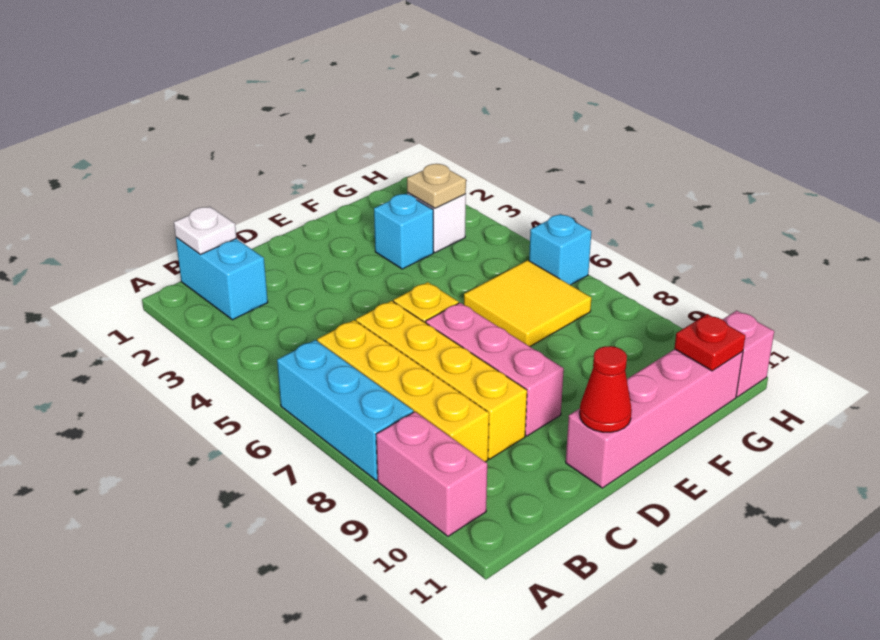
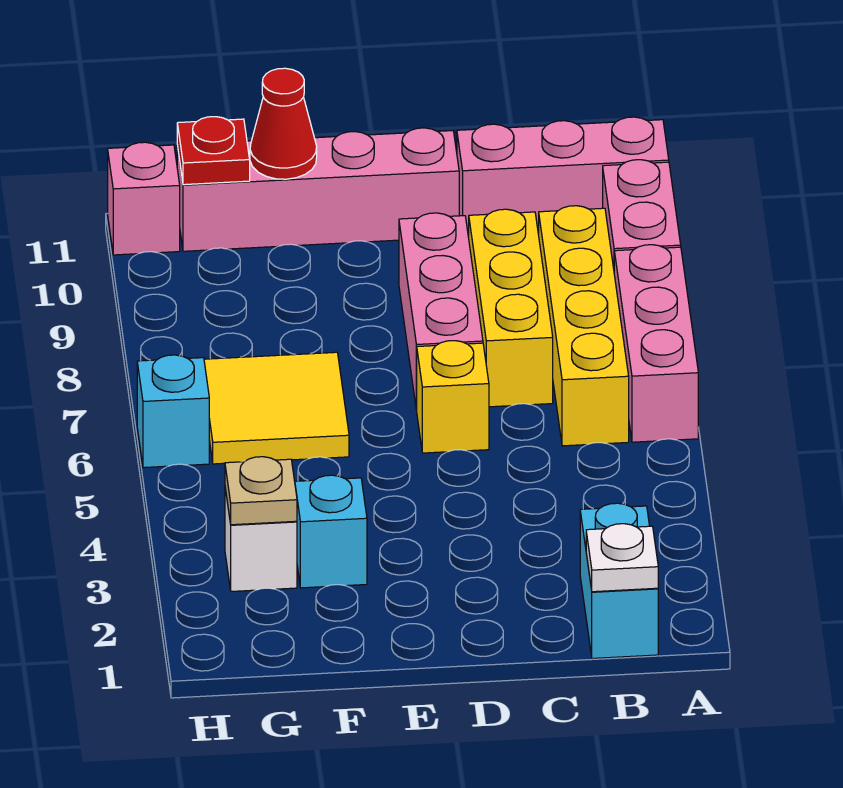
cyan 1x3 brick [277,340,413,480] -> pink 1x3 brick [614,245,698,442]
none -> pink 1x3 brick [457,117,669,236]
yellow 1x4 brick [356,301,527,459] -> yellow 1x3 brick [468,209,553,407]
red 1x1 cone [580,346,632,432] -> red 1x1 cone moved to [250,68,317,179]

